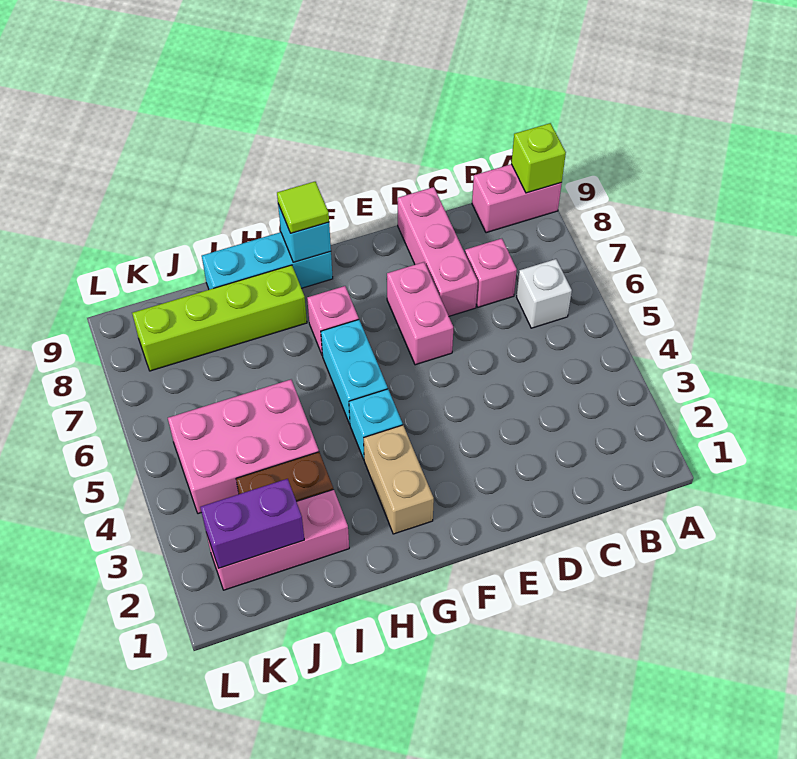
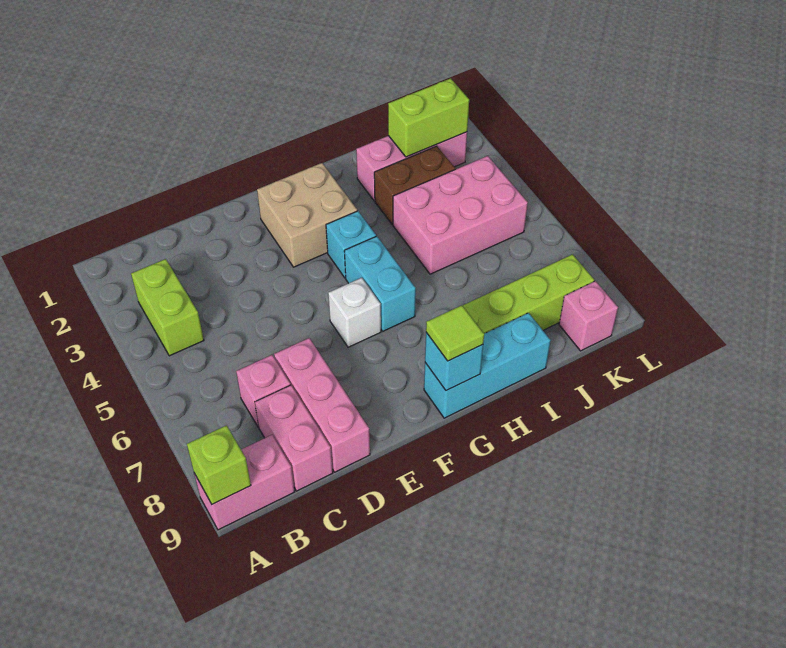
none -> lime 1x2 brick [131,259,204,356]
white 1x1 brick [517,259,572,328] -> white 1x1 brick moved to [328,278,381,347]
pink 1x2 brick [387,262,454,365] -> pink 1x2 brick moved to [255,385,333,491]
tan 1x2 brick [364,425,434,534] -> tan 2x2 brick [257,163,357,267]
pink 1x1 brick [307,286,359,356] -> pink 1x1 brick moved to [559,281,618,351]
purple 1x2 brick [200,479,304,568] -> lime 1x2 brick [388,78,469,157]

